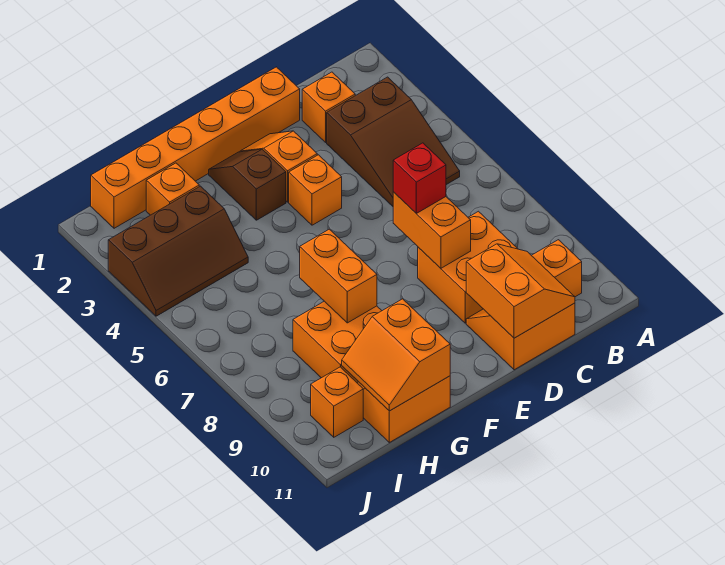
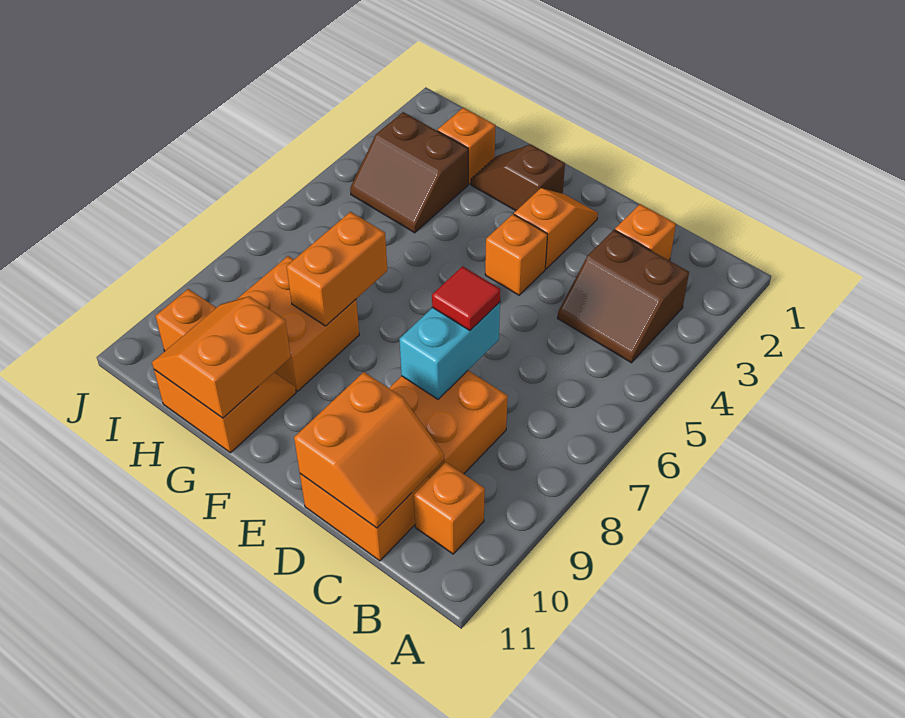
brown 2x3 slope [327,77,460,206] -> brown 2x2 slope [558,230,689,363]
orange 1x6 brick [91,67,300,228] -> none
orange 1x2 brick [393,192,471,268] -> cyan 1x2 brick [400,302,500,399]
red 1x1 brick [393,143,446,213] -> red 1x1 tile [432,266,500,331]
brown 1x2 slope [209,149,286,220] -> brown 1x2 slope turned to [471,144,565,211]
brown 2x3 slope [108,186,248,316] -> brown 2x2 slope [350,112,468,233]

